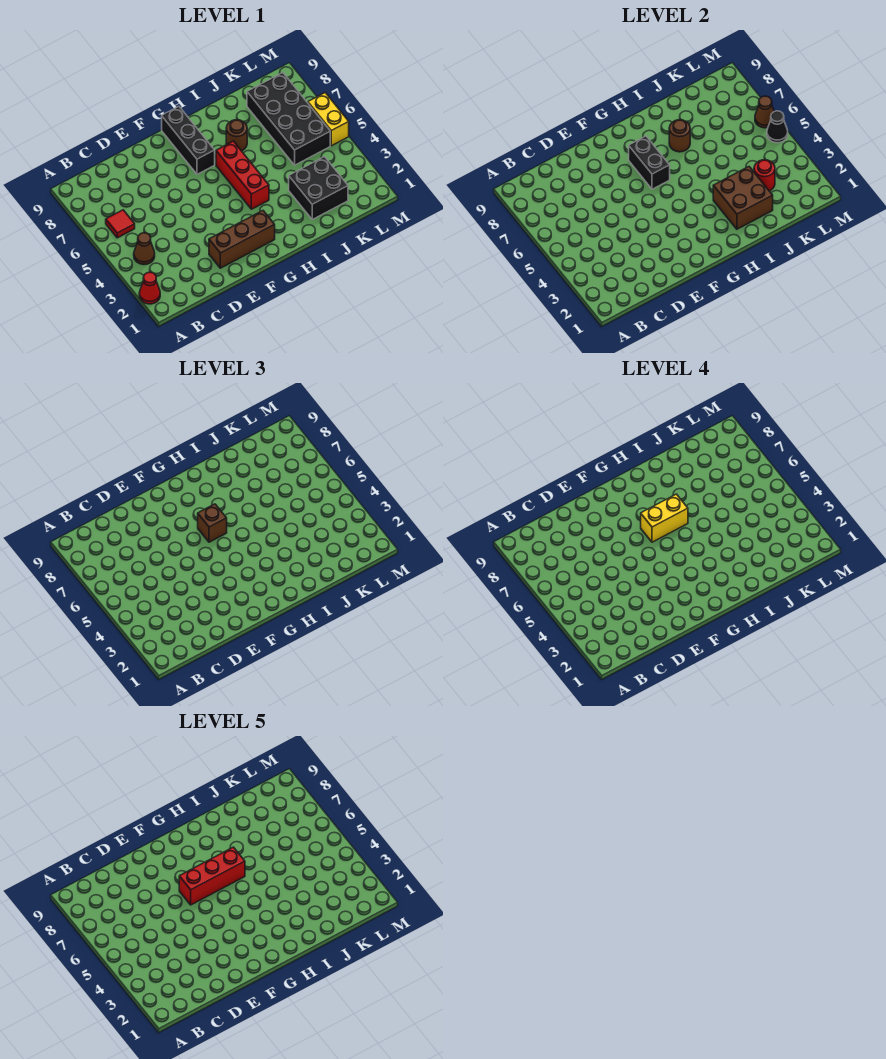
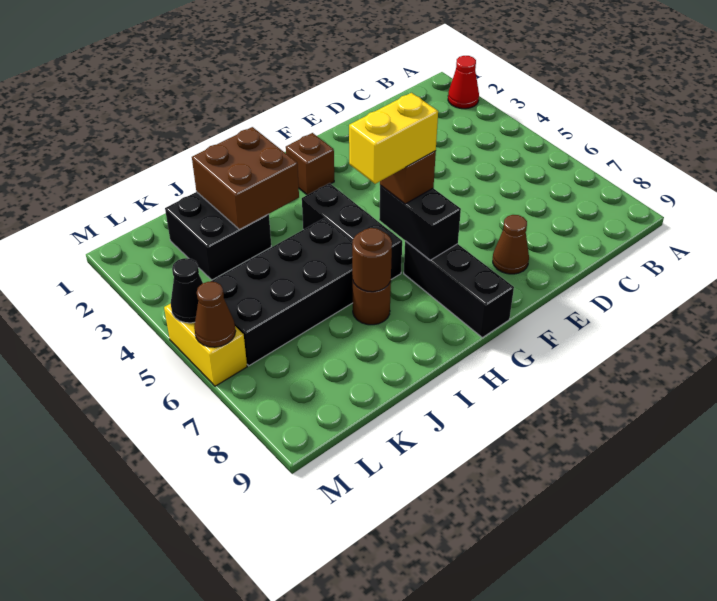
brown 1x1 cone [134,233,155,265] -> brown 1x1 cone moved to [493,215,529,274]
red 1x1 tile [106,210,135,238] -> none
brown 1x3 brick [209,211,275,268] -> brown 1x1 brick [286,133,334,195]
red 1x3 brick [179,847,245,905] -> none
red 1x3 brick [216,141,269,209] -> black 1x3 brick [302,183,402,279]
red 1x1 round brick [754,160,775,191] -> none
black 2x4 brick [247,73,330,165] -> black 2x4 brick turned to [210,218,353,366]

